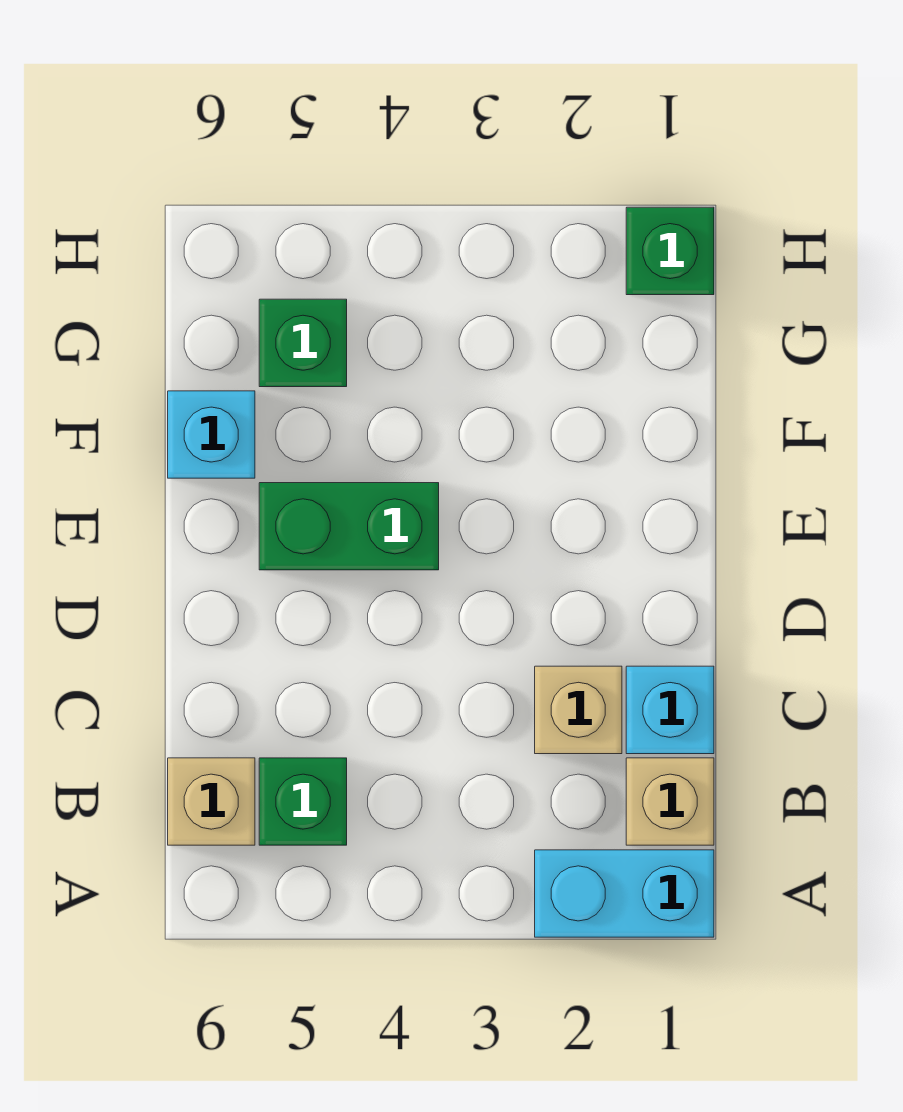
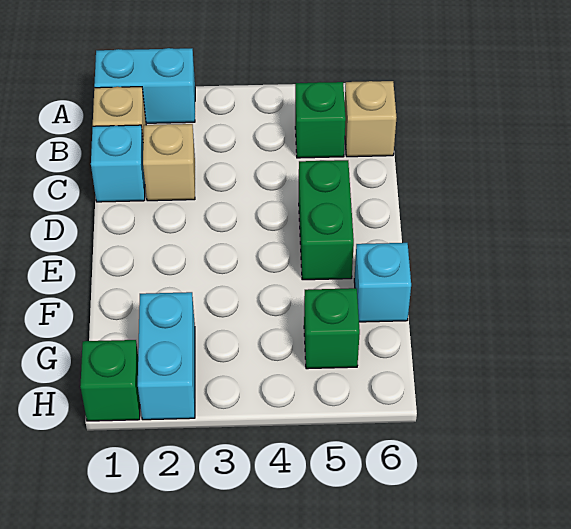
green 1x2 brick [259,483,439,570] -> green 1x2 brick turned to [299,160,354,280]
none -> cyan 1x2 brick [138,292,195,420]

